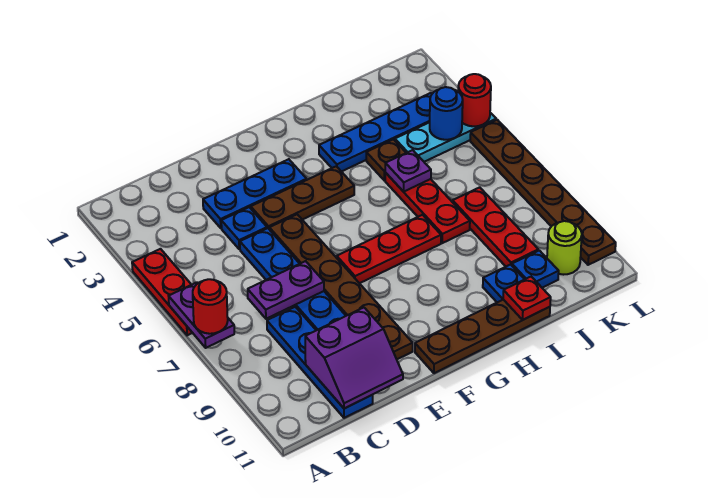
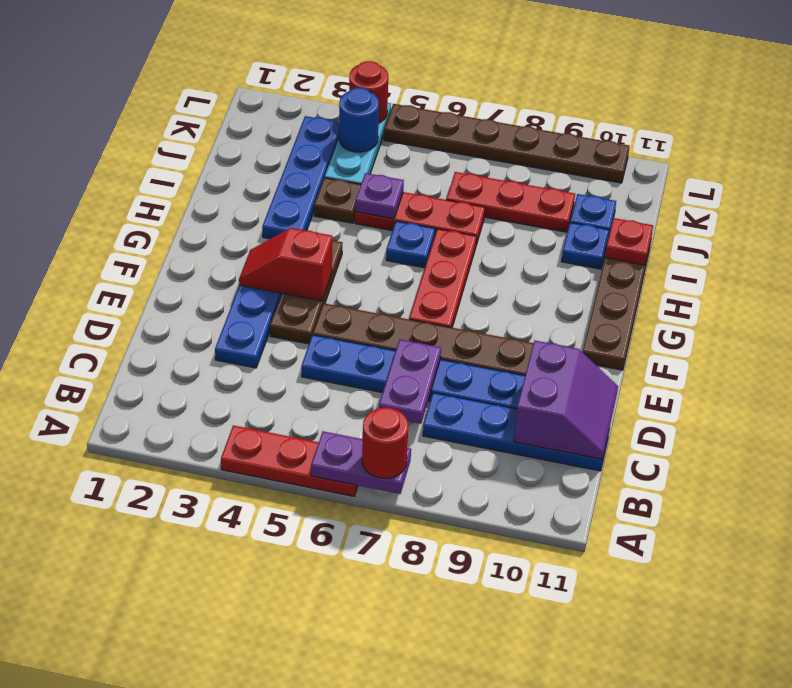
blue 1x1 plate [221,207,267,249] -> blue 1x1 plate moved to [386,221,435,268]
none -> red 1x2 slope [239,228,332,301]
lime 1x1 round brick [547,221,582,275] -> none

